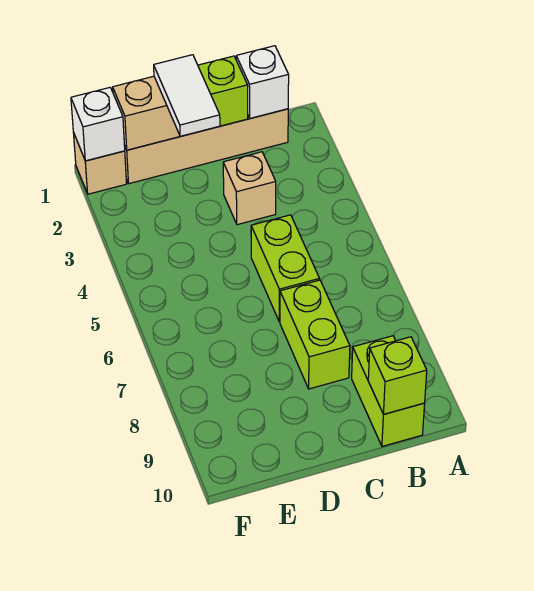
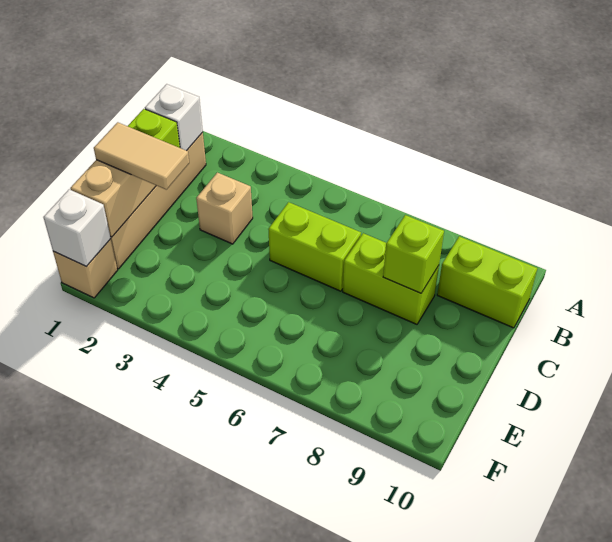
lime 1x1 brick [368,337,427,414] -> lime 1x1 brick moved to [383,215,444,293]
white 1x2 tile [154,55,220,136] -> tan 1x2 tile [94,122,189,190]

